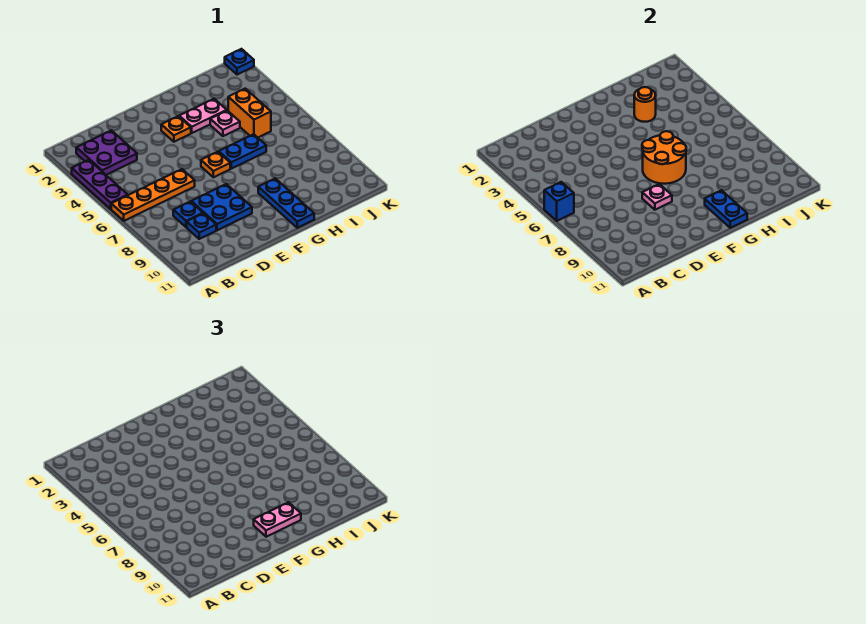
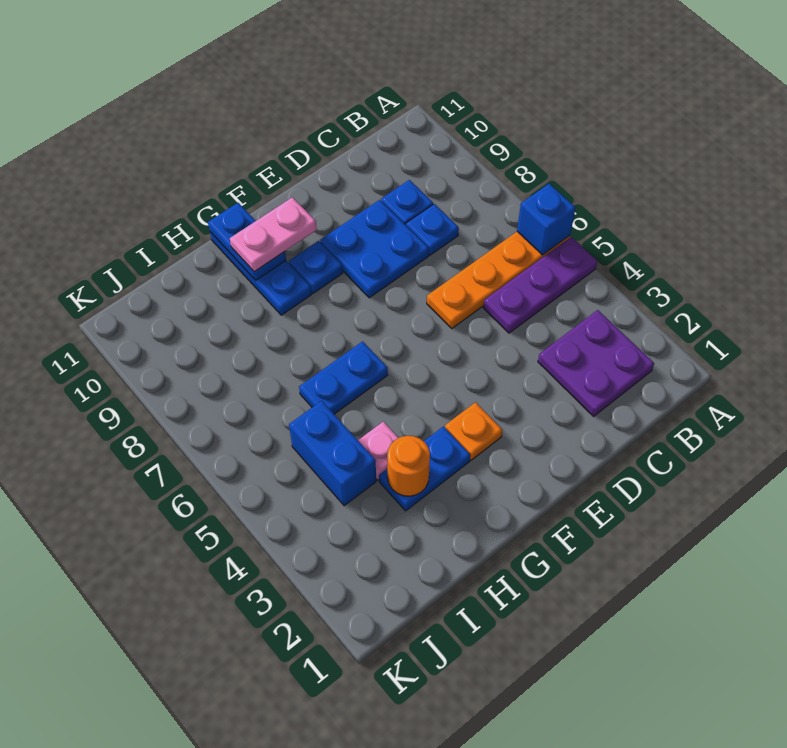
purple 1x3 plate [72,160,128,209] -> purple 1x3 plate turned to [483,237,597,333]
pink 1x1 plate [642,184,672,210] -> none
orange 1x1 plate [201,152,230,177] -> none
orange 2x2 round brick [642,131,686,184] -> none
pink 1x2 plate [179,99,227,133] -> blue 1x2 plate [379,427,470,511]
orange 1x2 brick [228,89,271,137] -> blue 1x2 brick [289,401,376,506]
blue 1x1 plate [225,49,254,75] -> blue 1x1 plate moved to [289,241,343,293]

